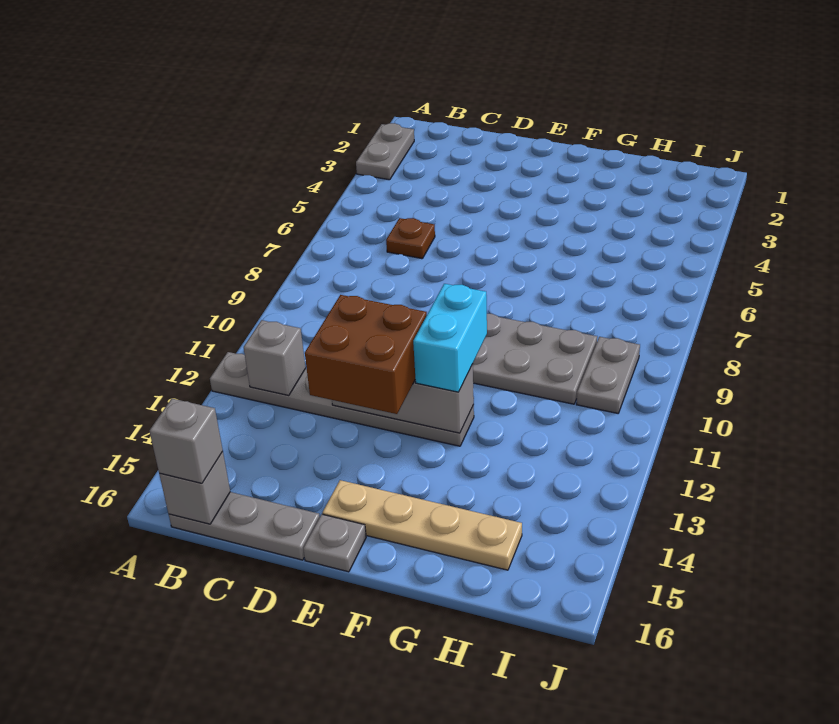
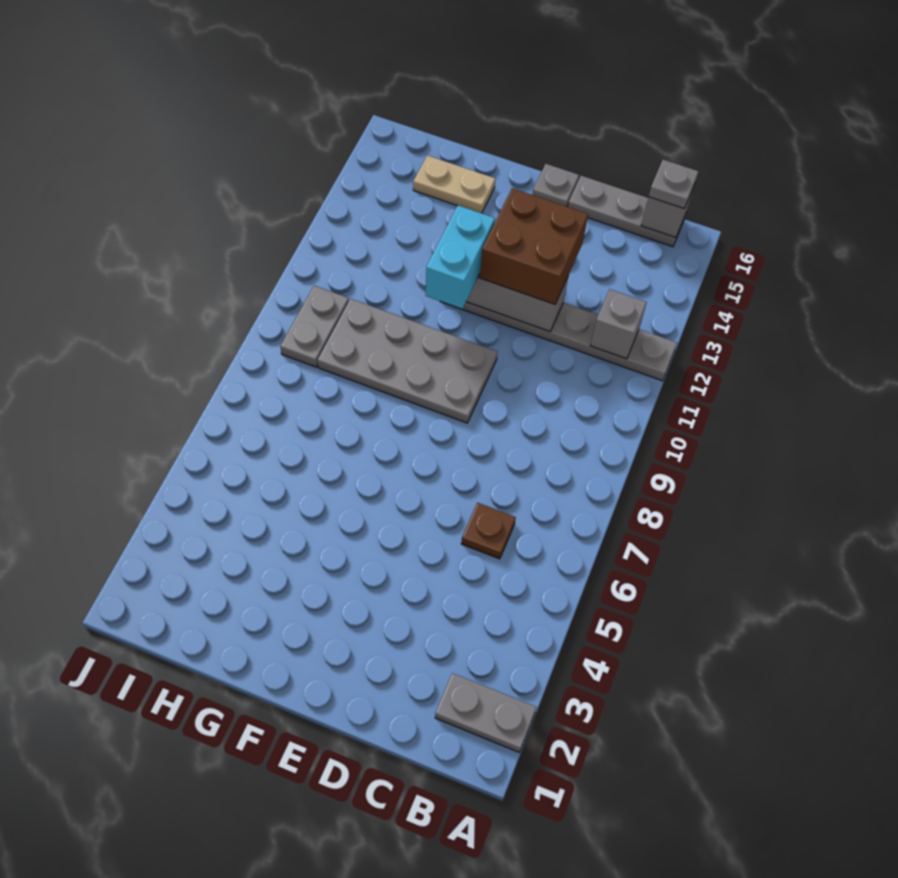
grey 1x2 plate [356,123,414,180] -> grey 1x2 plate turned to [435,673,537,753]
grey 1x1 brick [150,399,223,483] -> grey 1x1 plate [649,160,699,209]
tan 1x4 plate [322,480,522,570] -> tan 1x2 plate [413,155,495,213]

